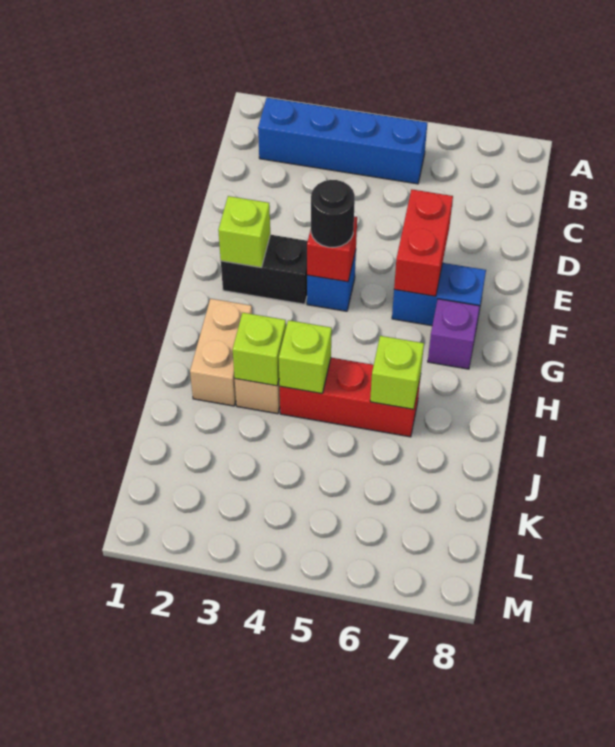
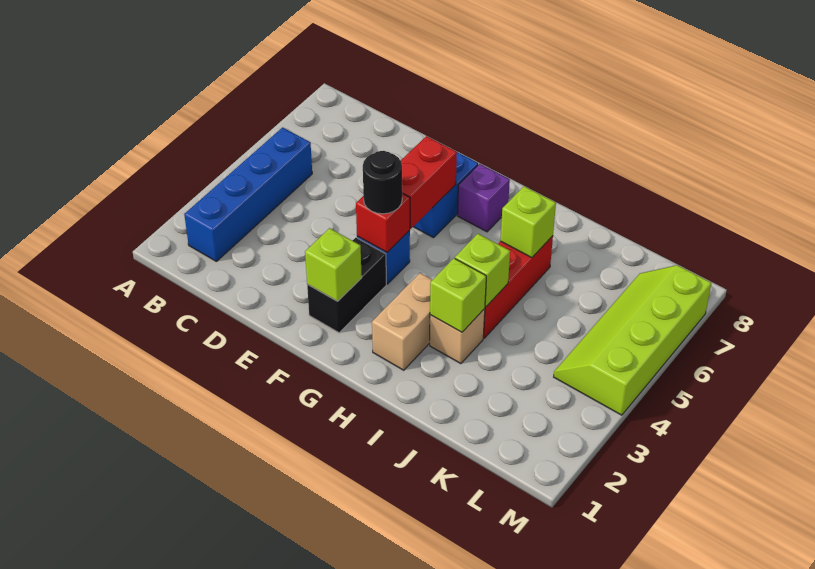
red 1x2 brick [394,189,453,296] -> red 1x2 brick turned to [401,136,457,229]
tan 1x2 brick [190,299,252,406] -> tan 1x2 brick turned to [372,273,432,370]
none -> lime 2x4 slope [554,265,711,415]

